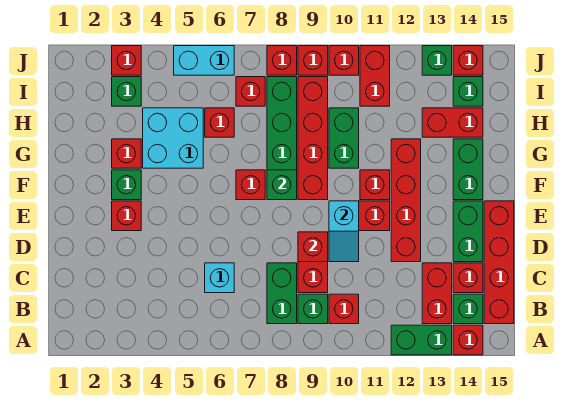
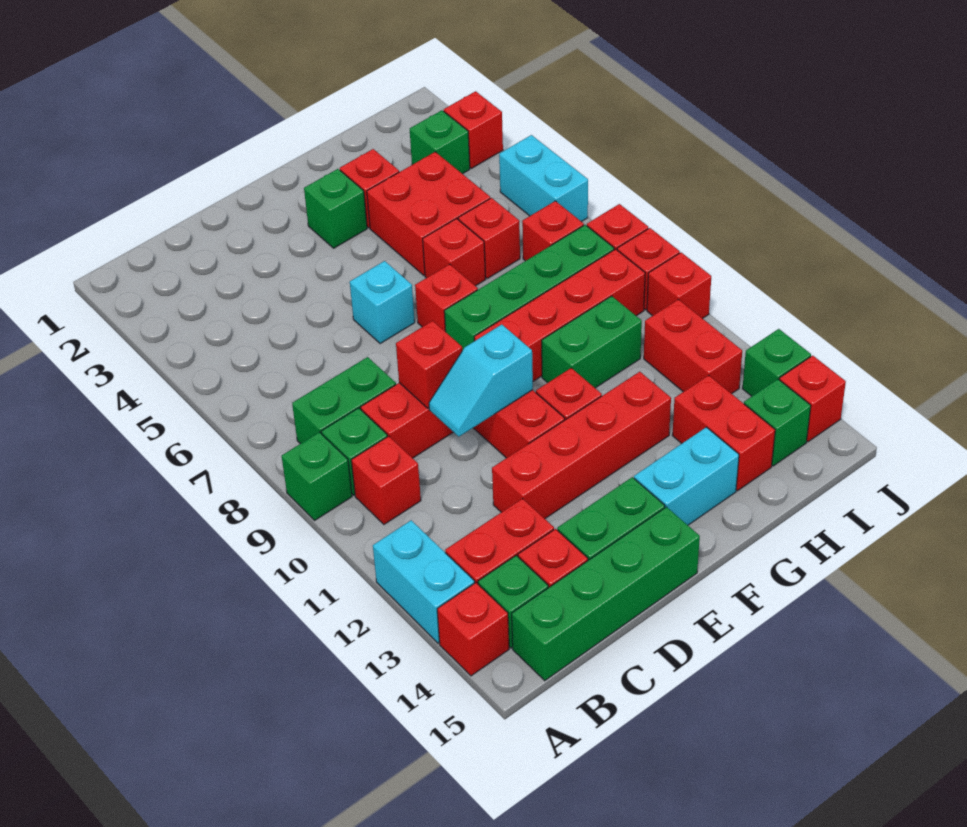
green 1x2 brick [391,325,452,355] -> cyan 1x2 brick [373,520,475,643]
red 1x4 brick [484,201,514,324] -> green 1x4 brick [512,507,700,681]
cyan 1x1 brick [205,263,234,293] -> cyan 1x1 brick moved to [350,261,415,344]
red 1x1 brick [112,201,141,231] -> red 1x1 brick moved to [423,219,486,286]
green 1x1 brick [267,170,297,200] -> green 1x1 brick moved to [282,432,352,520]
green 1x2 brick [453,139,483,200] -> cyan 1x2 brick [634,427,739,525]
cyan 2x2 brick [143,108,203,168] -> red 2x2 brick [367,152,490,275]
red 1x2 brick [360,46,390,106] -> red 1x2 brick turned to [644,299,742,394]

